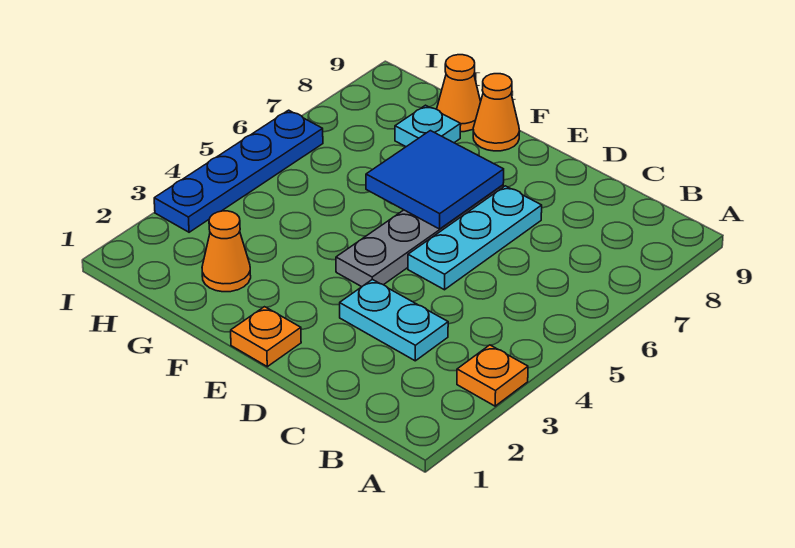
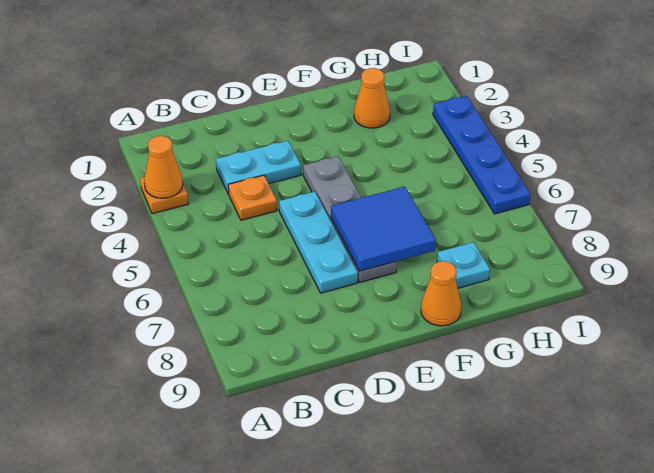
orange 1x1 plate [231,307,301,367] -> orange 1x1 plate moved to [228,175,277,220]
orange 1x1 cone [437,55,481,132] -> orange 1x1 cone moved to [144,136,183,198]

